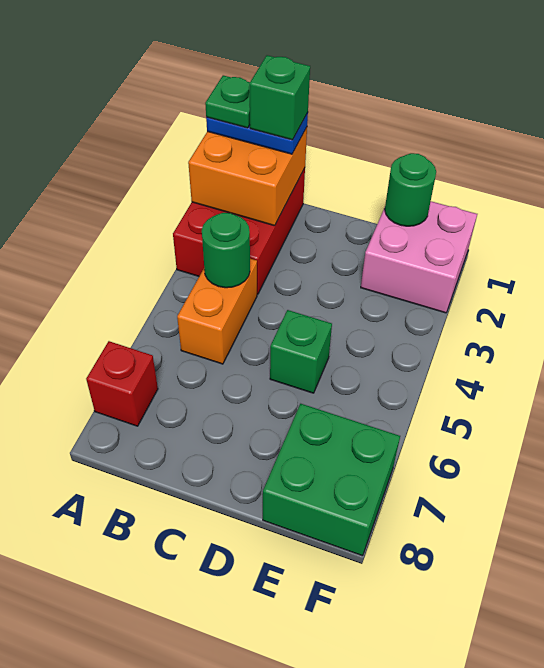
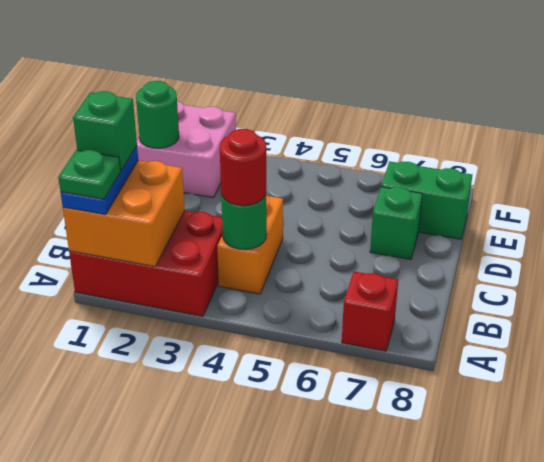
orange 1x2 brick [177,259,257,364] -> orange 1x2 brick turned to [217,194,283,294]
none -> red 1x1 round brick [220,129,266,206]
green 1x1 brick [270,310,332,393] -> green 1x1 brick moved to [370,187,422,259]
green 2x2 brick [263,404,400,556] -> green 1x2 brick [381,161,472,239]

